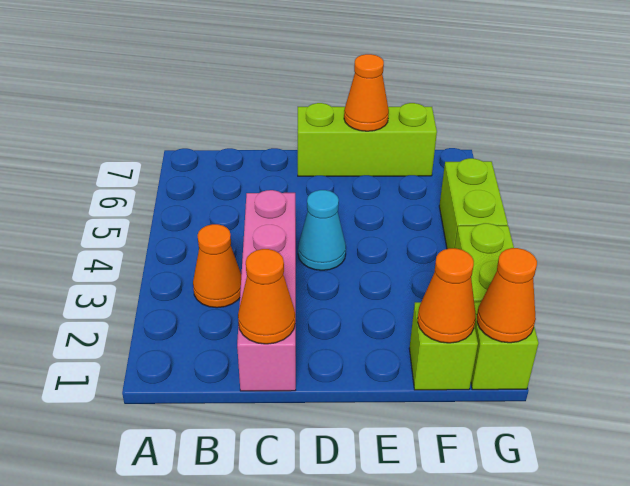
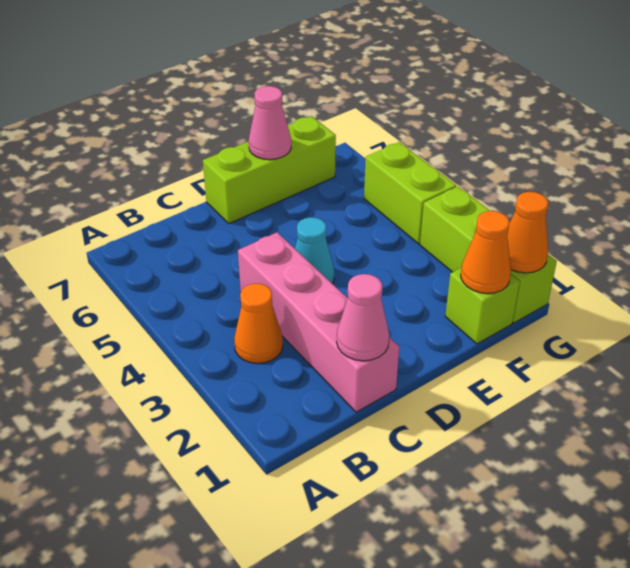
orange 1x1 cone [238,249,295,344] -> pink 1x1 cone [337,274,389,361]
orange 1x1 cone [344,54,389,131] -> pink 1x1 cone [249,86,291,160]

